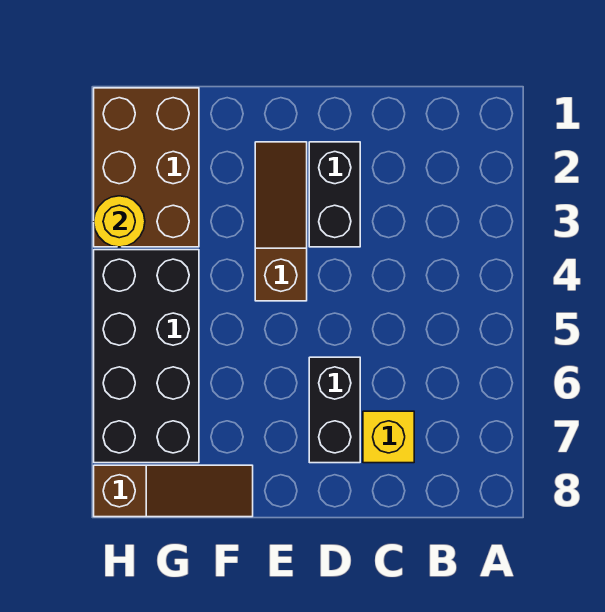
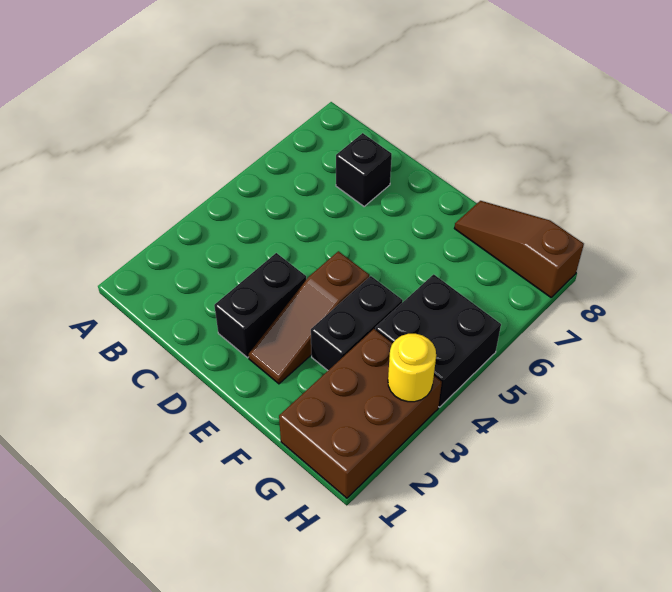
yellow 1x1 brick [363,411,414,463] -> black 1x1 brick [336,133,392,206]
black 1x2 brick [309,357,360,463] -> black 1x2 brick moved to [311,276,403,370]
black 2x4 brick [94,250,199,463] -> black 2x2 brick [375,274,501,407]

